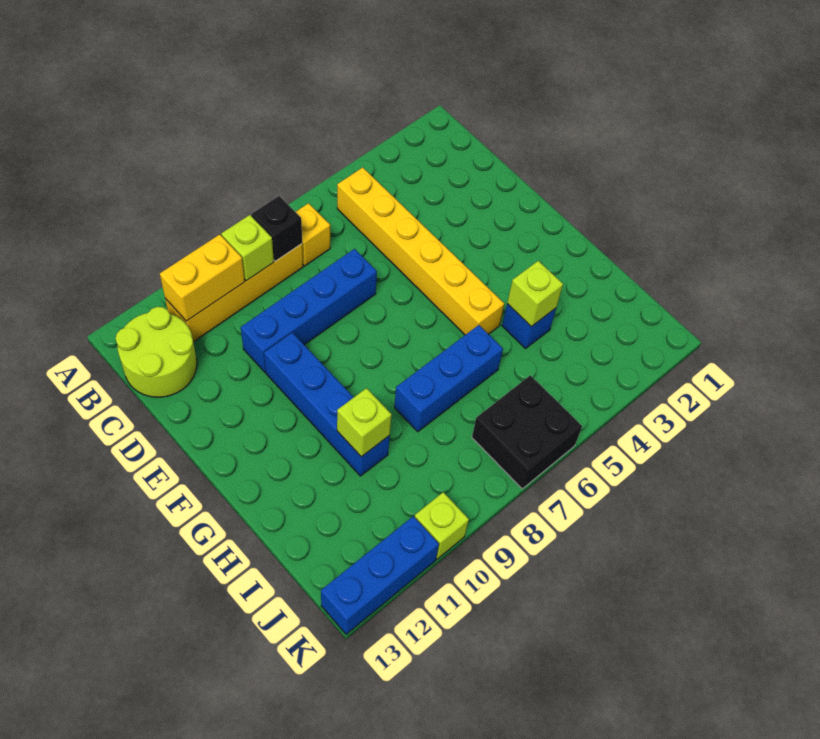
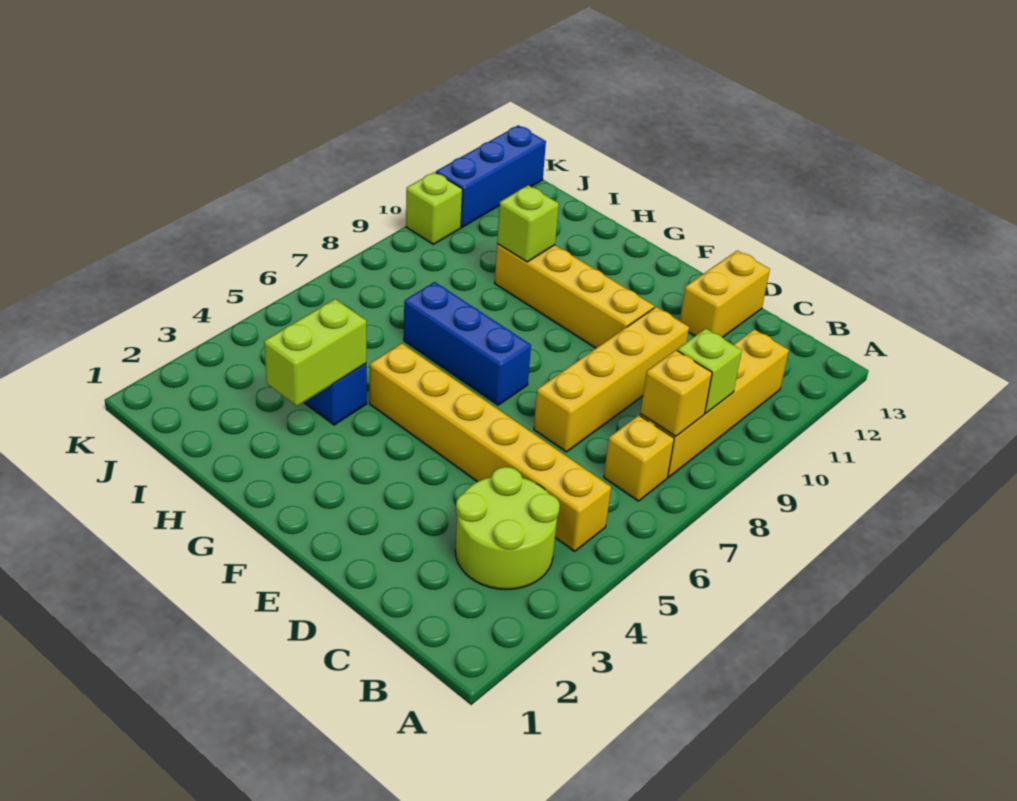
black 1x1 brick [251,196,302,261] -> yellow 1x1 brick [640,350,712,436]
yellow 1x2 brick [160,234,245,321] -> yellow 1x2 brick moved to [680,250,770,337]
lime 2x2 round brick [116,307,197,397] -> lime 2x2 round brick moved to [455,467,560,589]
blue 1x4 brick [241,249,377,372] -> yellow 1x4 brick [534,307,689,452]
blue 1x4 brick [264,333,390,476] -> yellow 1x4 brick [495,244,654,348]
lime 1x1 brick [507,261,563,327] -> lime 1x2 brick [264,299,366,406]
blue 1x3 brick [394,325,503,432] -> blue 1x3 brick turned to [404,282,531,405]
black 2x2 brick [472,375,582,489] -> none

